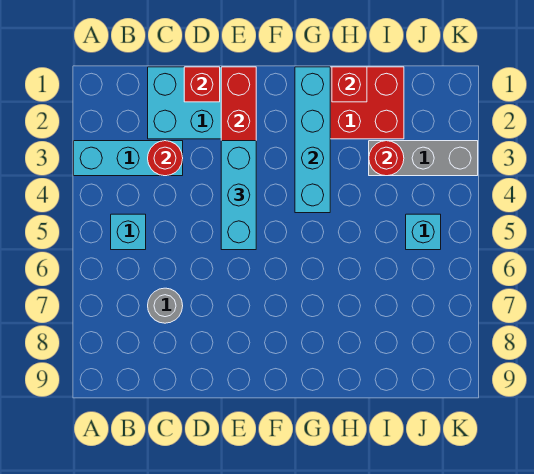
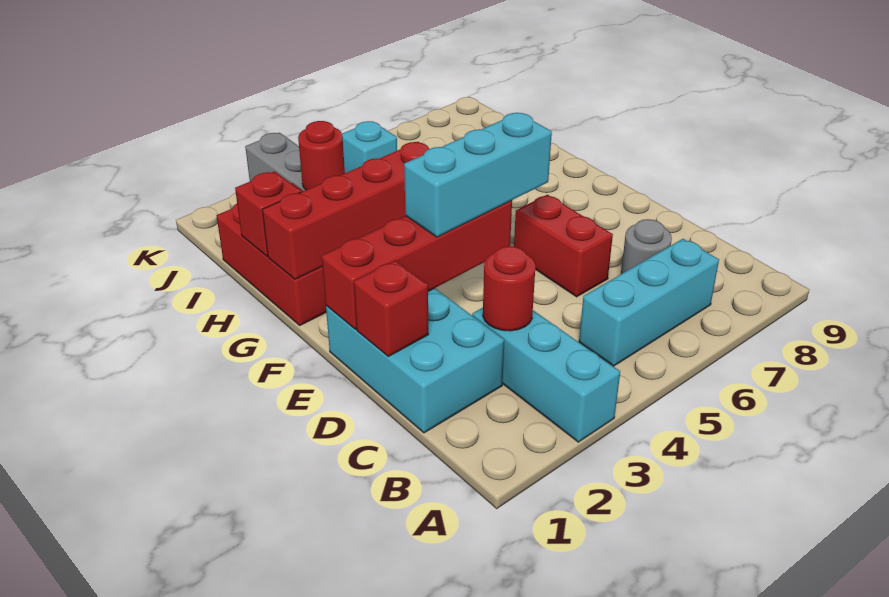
cyan 1x1 brick [111,214,146,250] -> cyan 1x3 brick [579,239,719,366]
none -> red 1x2 brick [514,195,613,297]
cyan 1x4 brick [295,67,330,213] -> red 1x4 brick [262,142,429,279]

